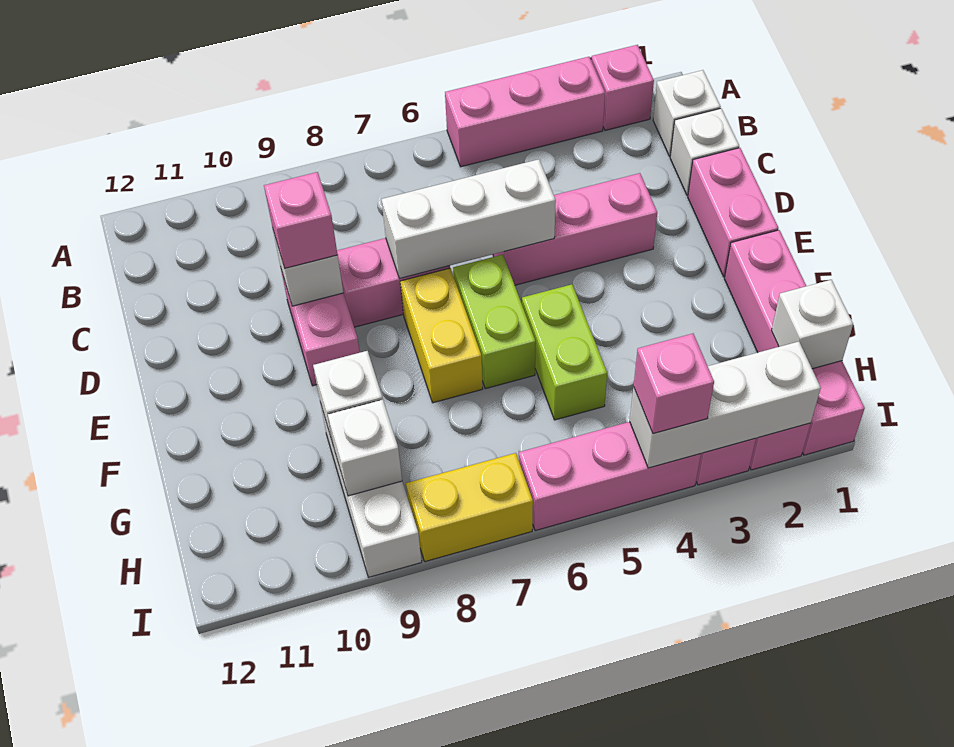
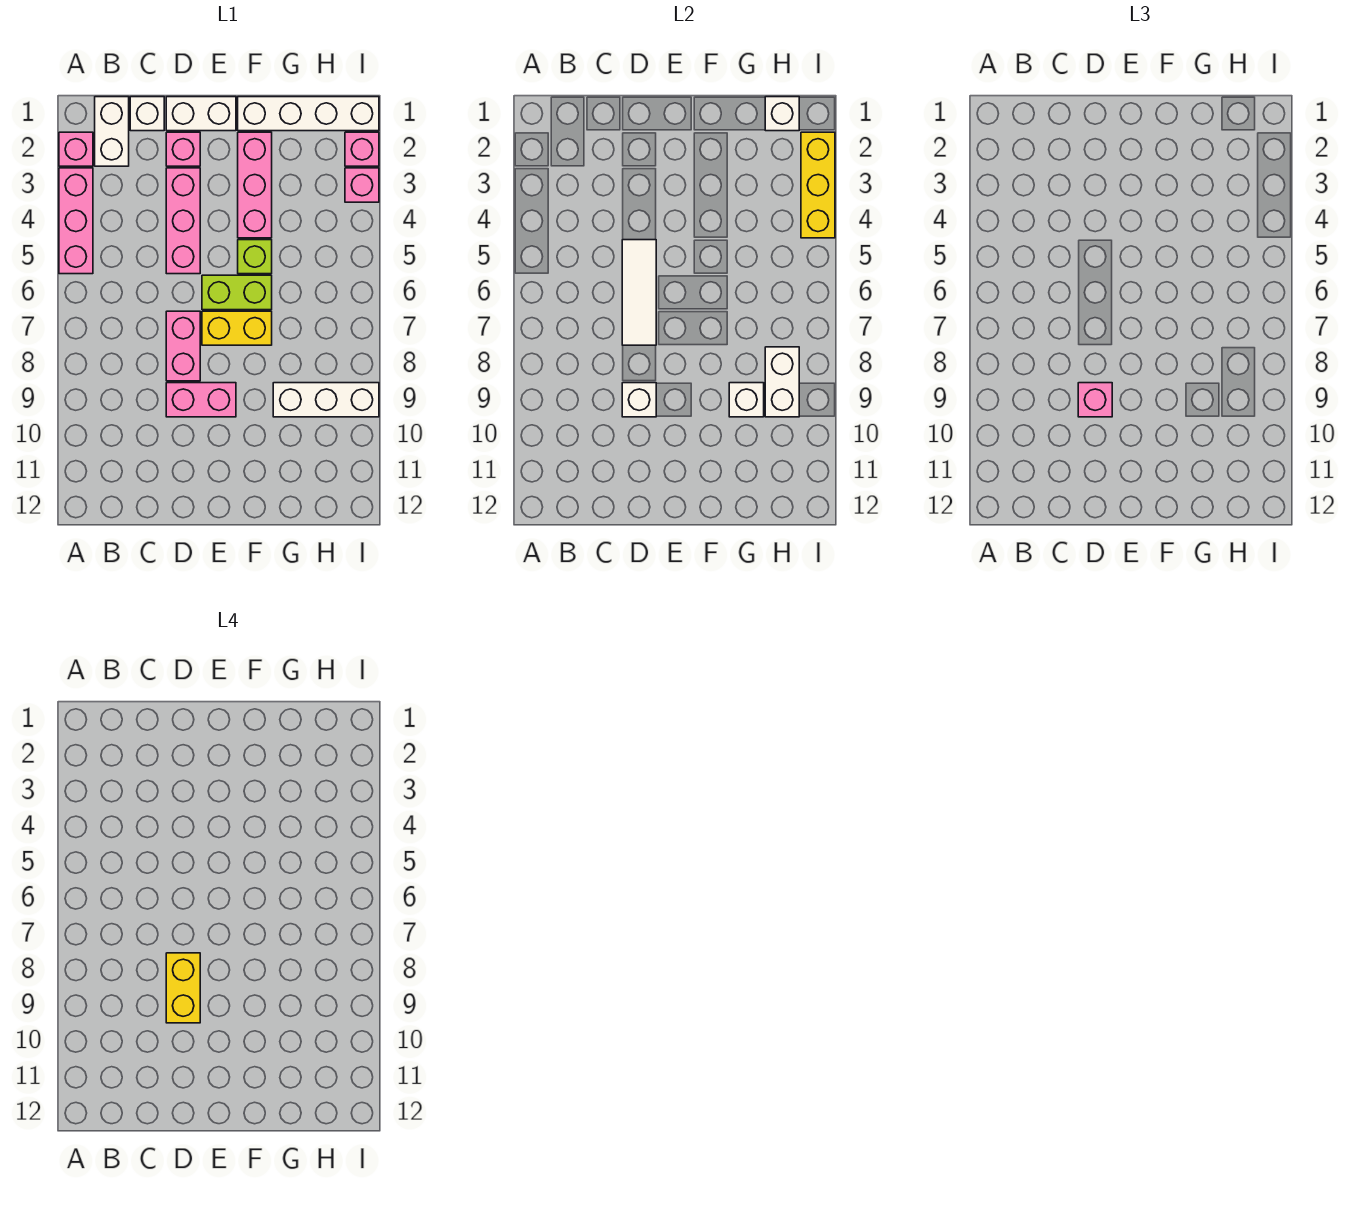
white 1x1 brick [653,70,721,156] -> white 1x2 brick [95,97,129,166]
pink 1x2 brick [688,148,778,277] -> white 1x2 brick [166,97,236,131]
white 1x3 brick [381,159,556,278] -> white 1x3 tile [622,240,656,345]
pink 1x4 brick [725,230,865,455] -> white 1x4 brick [238,97,379,131]
lime 1x2 brick [522,284,607,420] -> lime 1x1 brick [238,240,272,274]
white 1x1 brick [328,400,402,496] -> white 1x2 brick [765,347,799,417]
white 1x3 brick [630,341,821,468] -> yellow 1x3 brick [801,132,835,238]
pink 1x3 brick [519,422,701,531] -> pink 1x3 brick moved to [238,132,272,238]
pink 1x1 brick [634,334,714,434] -> pink 1x1 brick moved to [166,132,200,166]
yellow 1x2 brick [406,453,533,562] -> yellow 1x2 brick moved to [166,953,200,1023]

